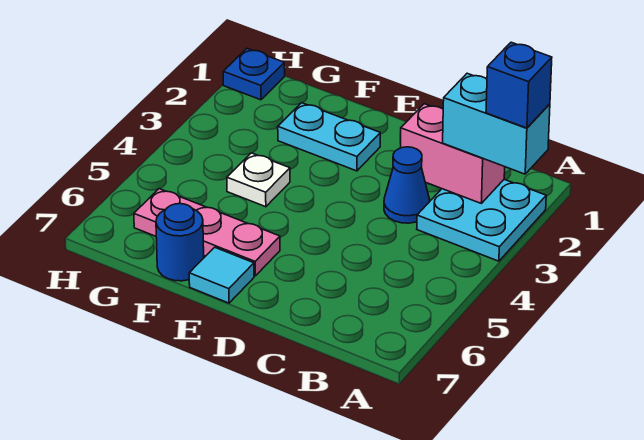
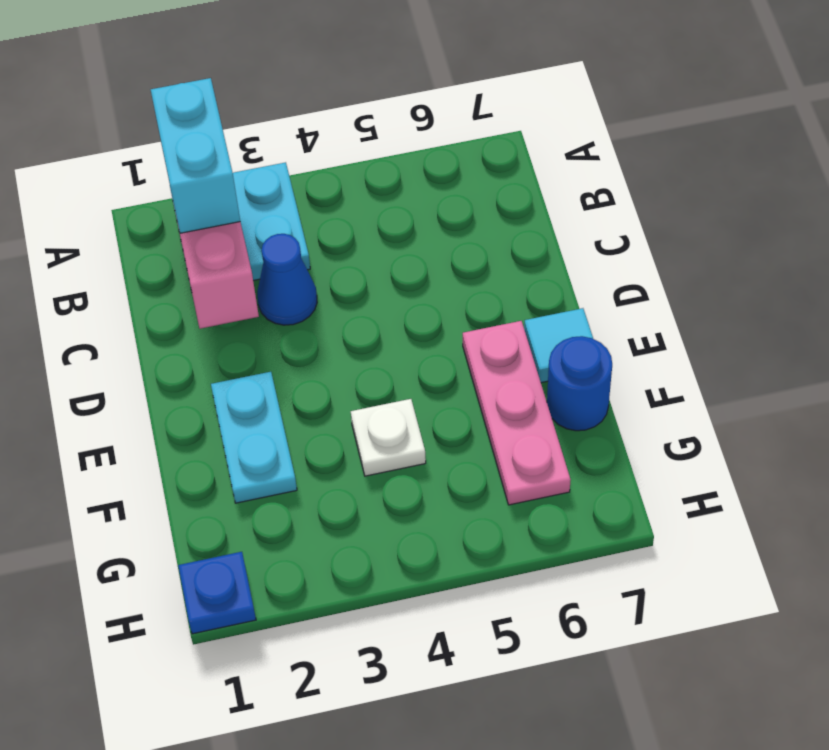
blue 1x1 brick [486,42,552,128] -> none

